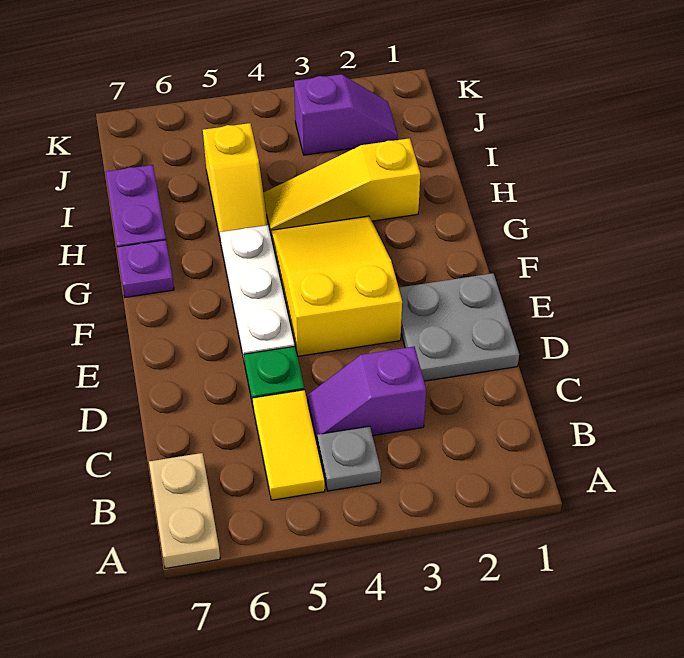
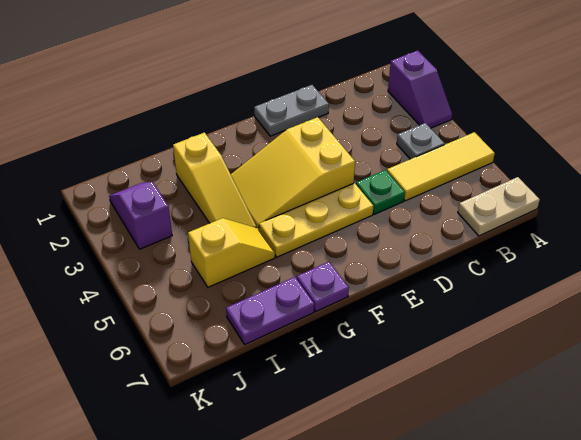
yellow 1x2 tile [253,390,325,500] -> yellow 1x3 tile [387,132,495,201]
purple 1x2 slope [308,347,426,445] -> purple 1x2 slope moved to [388,50,452,128]
grey 2x2 plate [399,273,519,381] -> grey 1x2 plate [254,85,329,136]
white 1x3 plate [220,225,295,364] -> yellow 1x3 plate [259,183,373,257]

